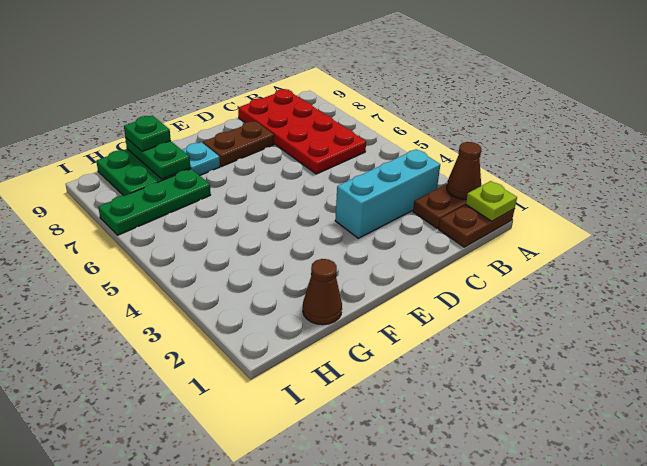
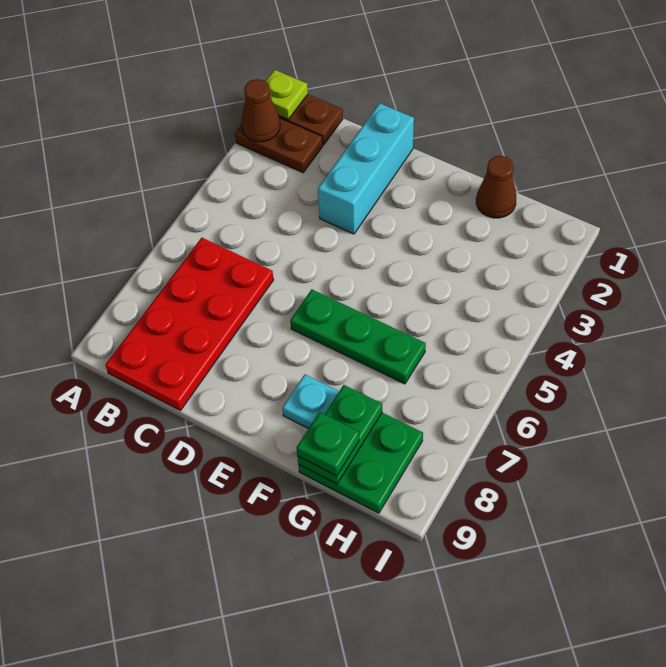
cyan 1x3 brick [335,149,440,238] -> cyan 1x3 brick turned to [318,103,414,234]
brown 1x2 plate [203,121,274,166] -> none
green 1x3 plate [98,169,211,235] -> green 1x3 plate moved to [290,289,426,384]

